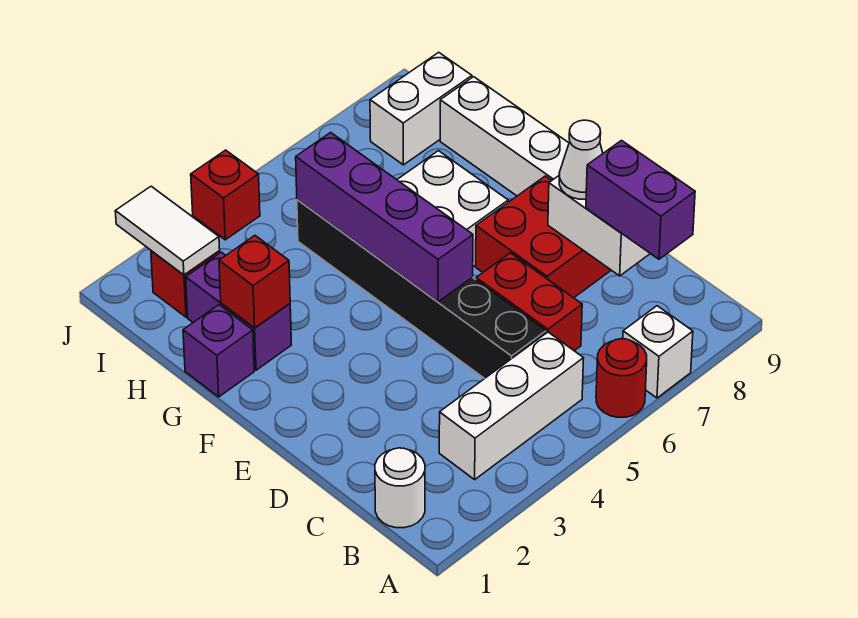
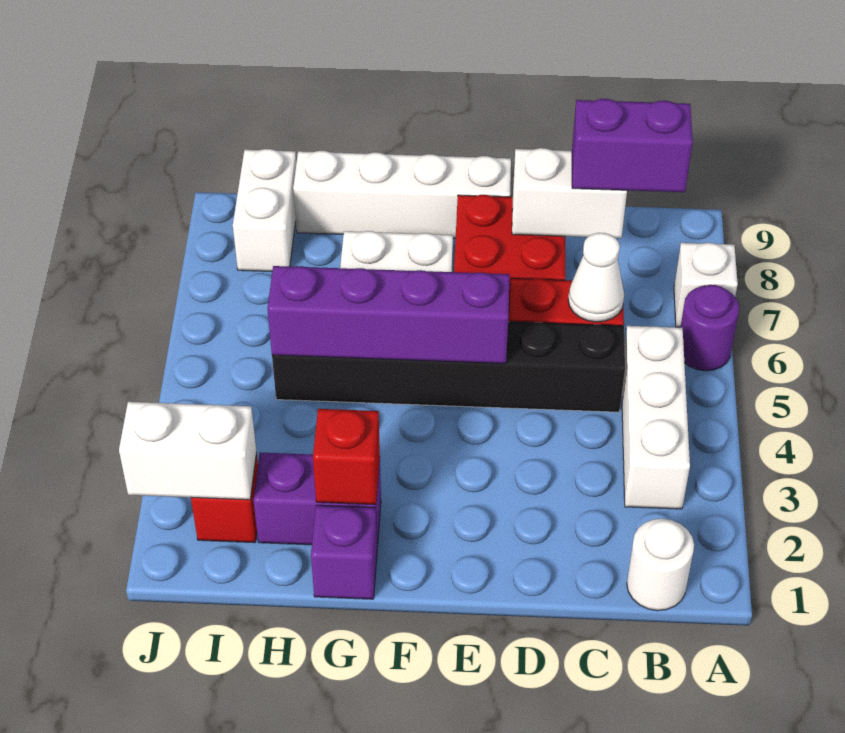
red 1x1 round brick [596,339,647,417] -> purple 1x1 round brick [680,285,739,371]
white 1x1 cone [559,120,603,199] -> white 1x1 cone moved to [568,233,624,322]
white 1x2 tile [115,186,220,275] -> white 1x2 brick [119,402,257,500]
red 1x1 brick [191,150,260,240] -> none

